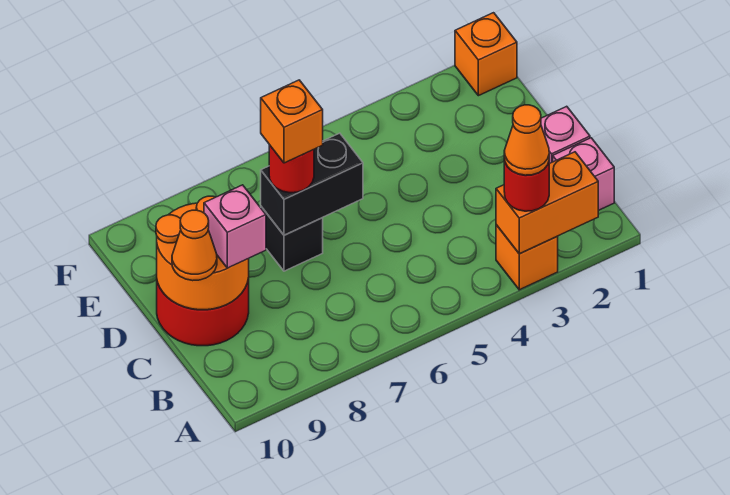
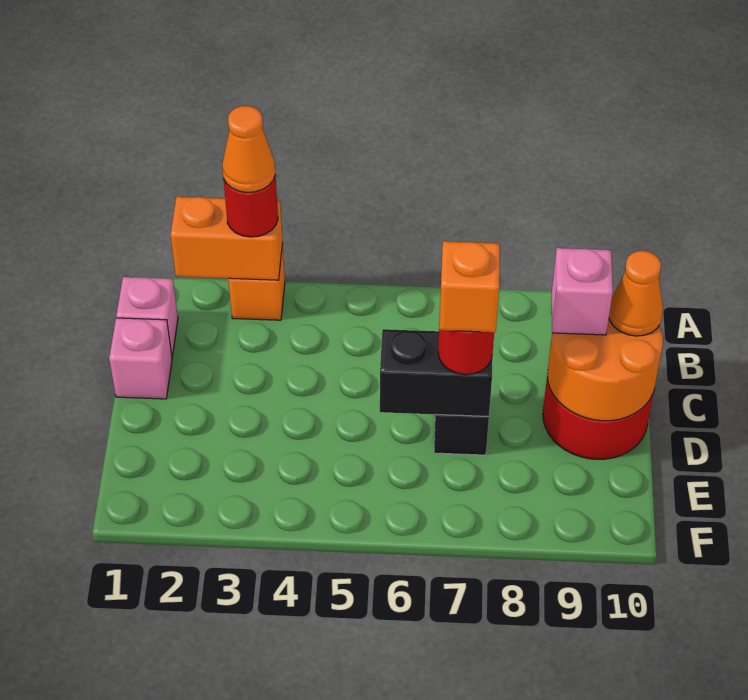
orange 1x1 brick [455,13,517,96] -> none

